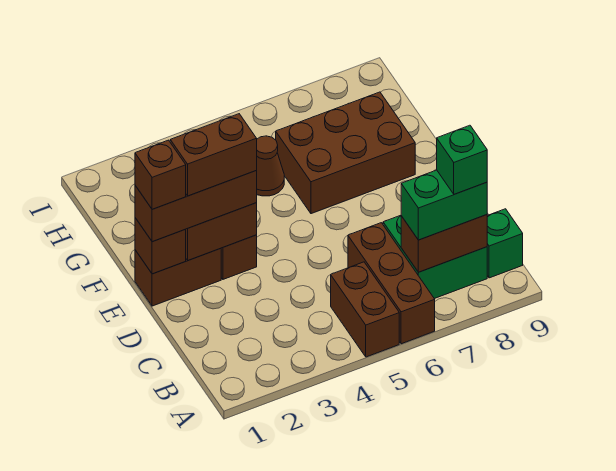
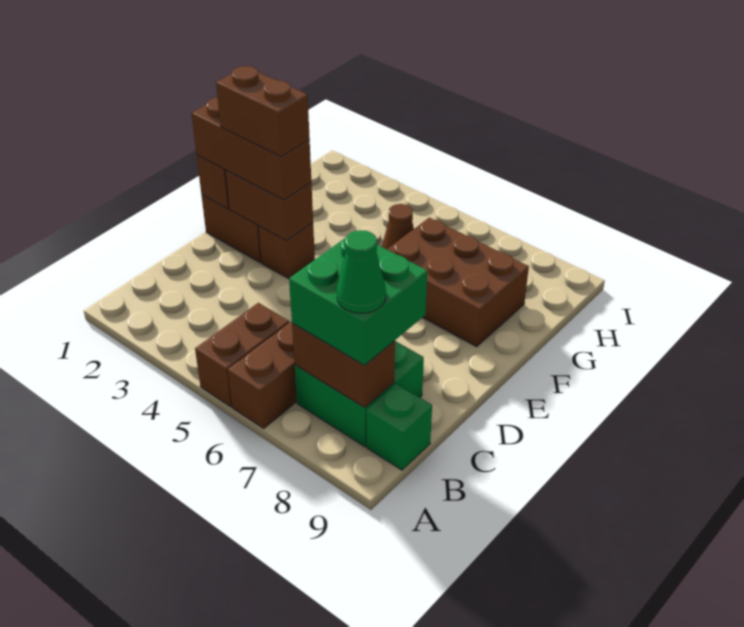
green 1x2 brick [401,170,487,240] -> green 2x2 brick [289,238,427,366]
green 1x1 brick [437,125,487,194] -> green 1x1 cone [337,230,386,313]
brown 1x1 brick [135,140,186,209] -> none

